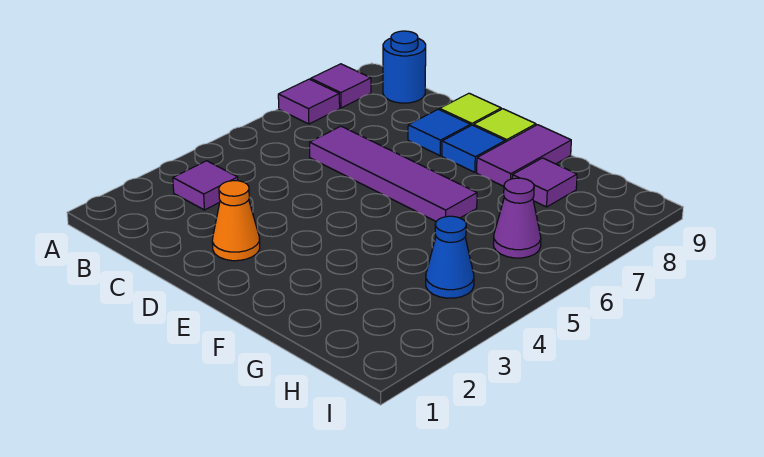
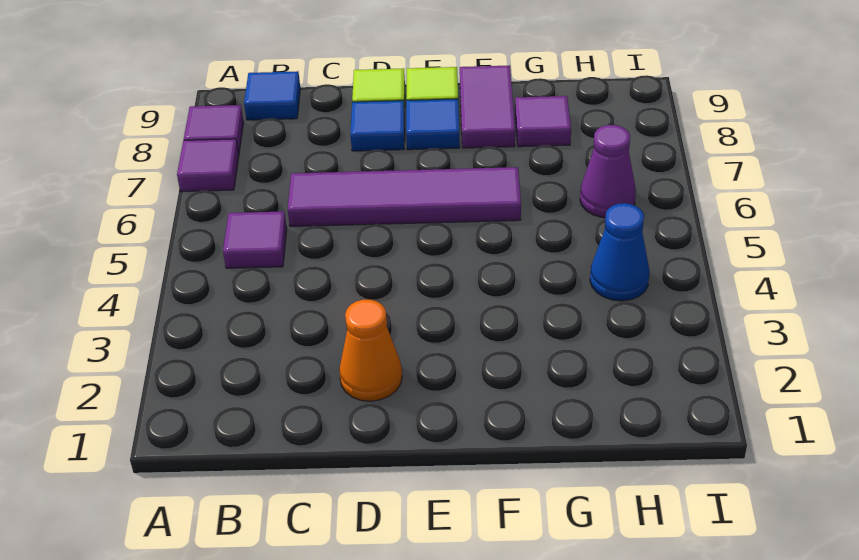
purple 1x1 tile [173,161,238,210] -> purple 1x1 tile moved to [223,211,287,268]
blue 1x1 round brick [383,31,426,103] -> blue 1x1 tile [244,71,300,120]

